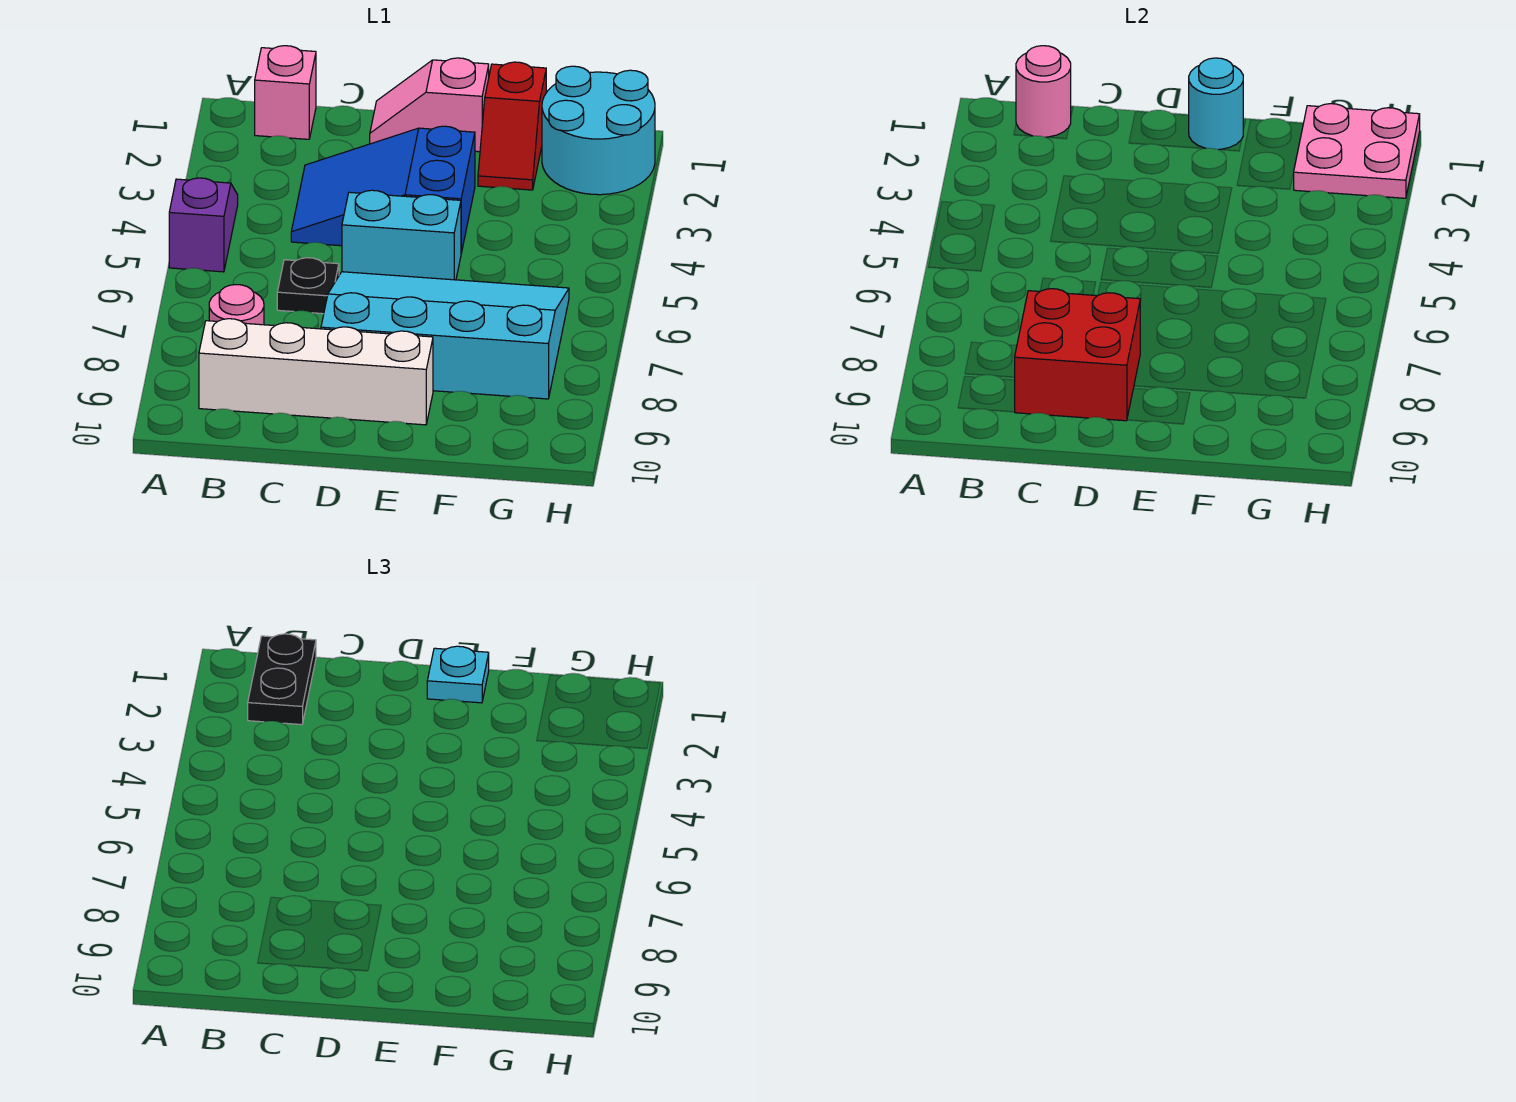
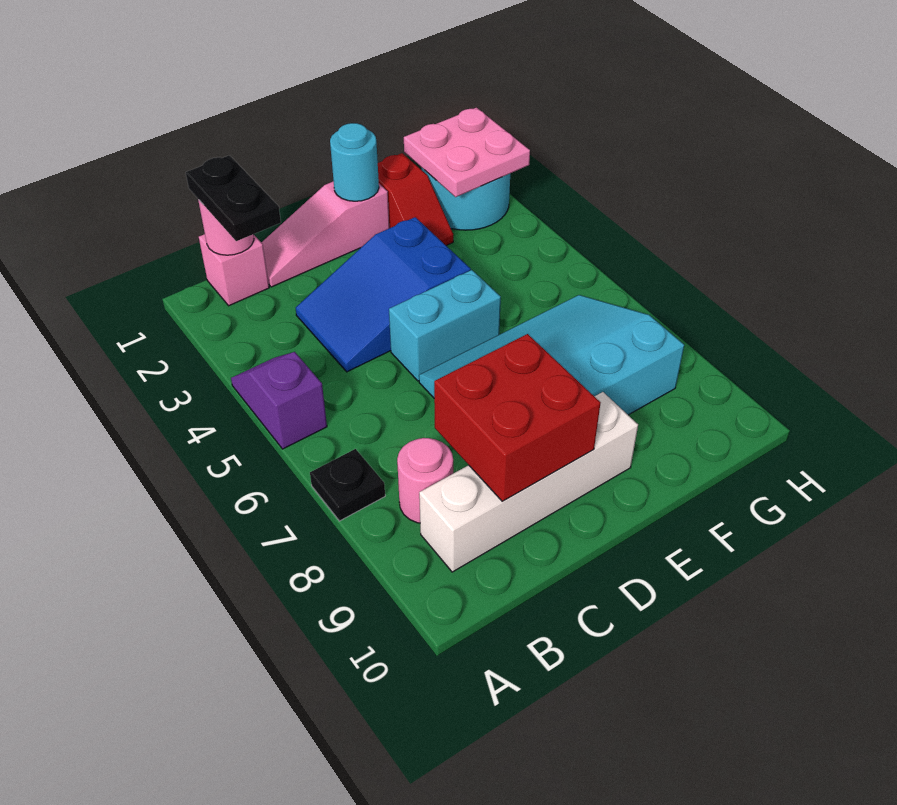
black 1x1 plate [277,258,339,314] -> black 1x1 plate moved to [310,449,385,521]
pink 1x2 slope [370,58,489,152] -> pink 1x3 slope [261,181,389,287]
cyan 1x1 plate [427,646,489,703] -> none

